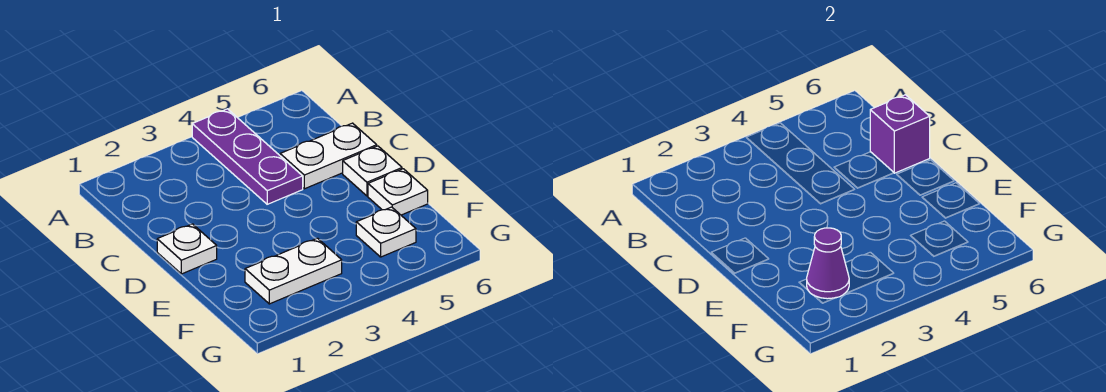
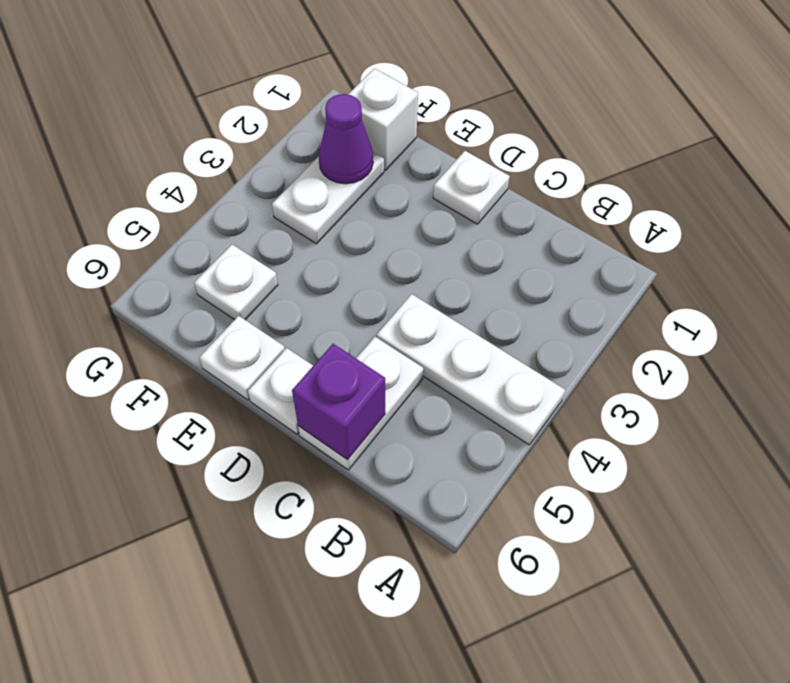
purple 1x3 plate [192,109,303,204] -> white 1x3 plate [377,294,565,445]
none -> white 1x1 brick [348,68,418,170]

